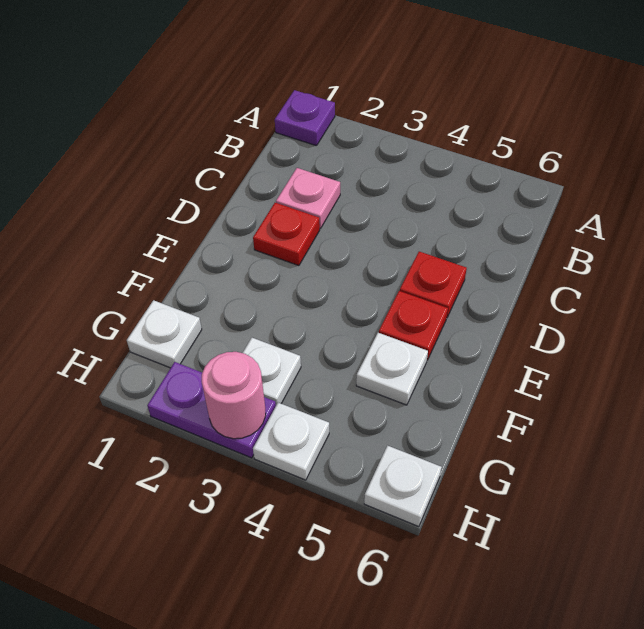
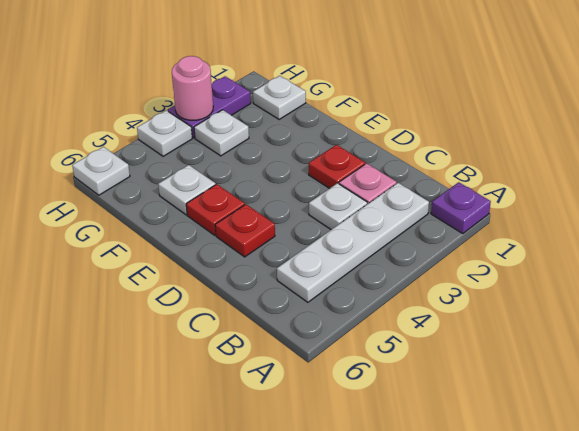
none -> white 1x4 plate [277,183,429,302]
none -> white 1x1 plate [309,183,367,230]

